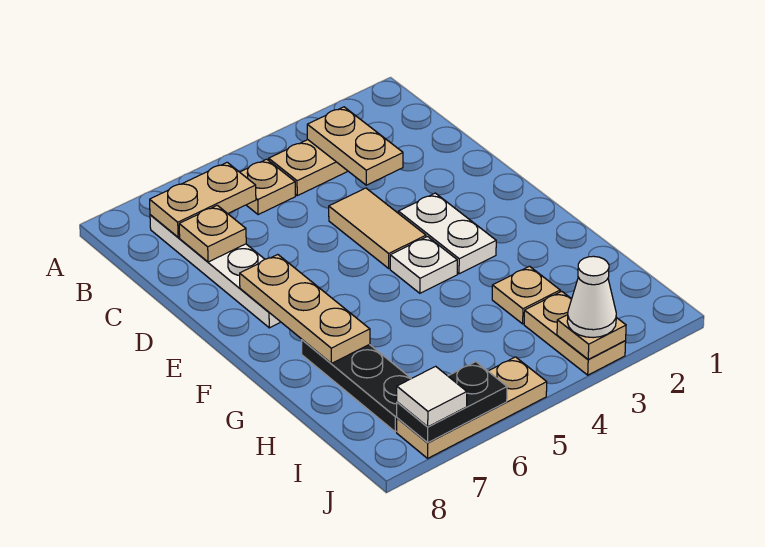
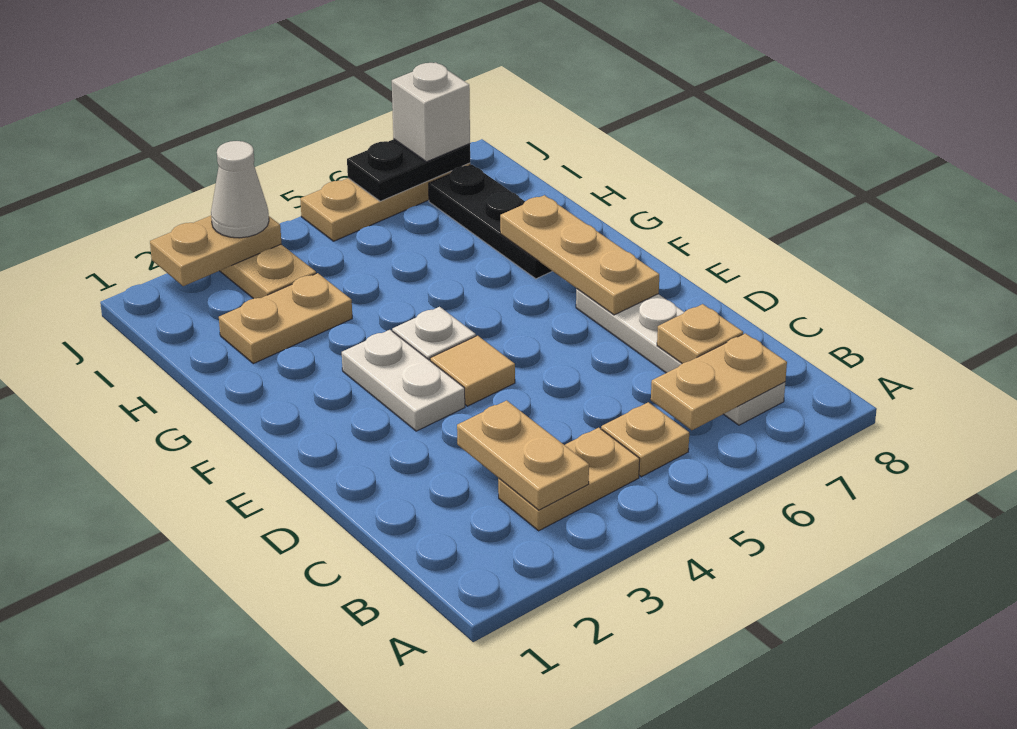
tan 1x2 tile [329,188,426,268] -> tan 1x1 tile [430,336,515,406]
tan 1x1 plate [492,266,560,324] -> tan 1x2 plate [219,273,352,364]
tan 1x1 plate [557,315,626,359] -> tan 1x2 plate [150,216,282,286]
white 1x1 tile [397,366,467,427] -> white 1x1 brick [392,62,470,162]

